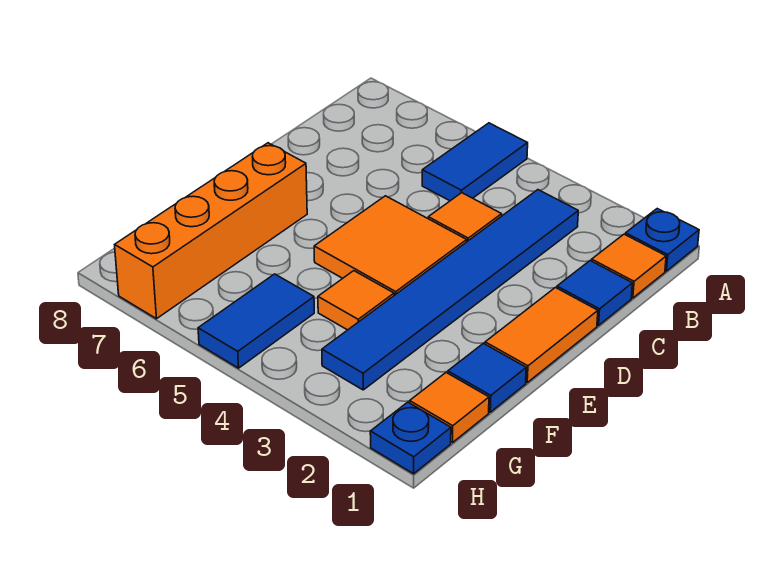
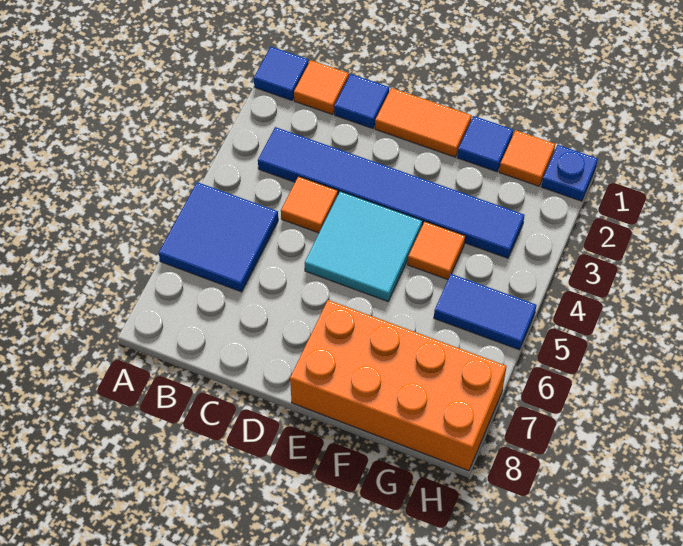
blue 1x1 plate [625,209,699,271] -> blue 1x1 tile [254,47,309,100]
blue 1x2 tile [422,123,528,201] -> blue 2x2 tile [159,182,278,292]
orange 2x2 tile [314,196,467,295] -> cyan 2x2 tile [305,191,422,301]
orange 1x4 brick [115,143,307,319] -> orange 2x4 brick [290,300,507,471]

